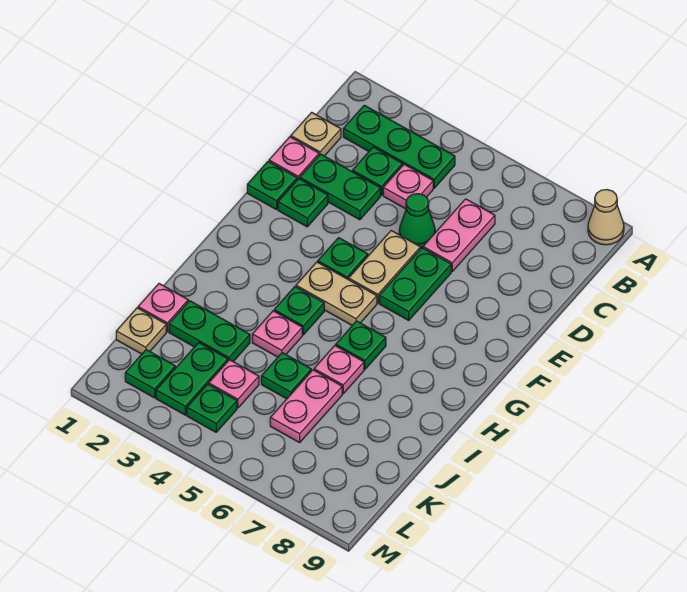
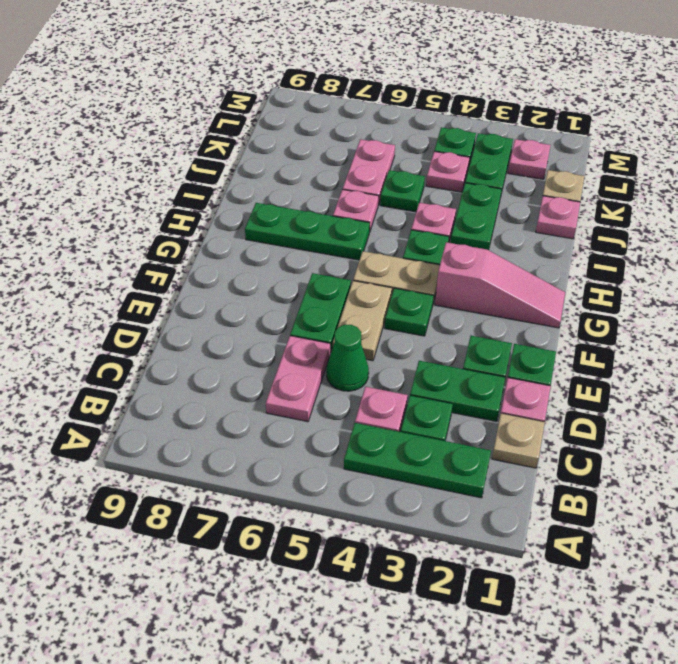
tan 1x1 cone [588,190,624,245] -> none
none -> pink 1x3 slope [435,242,565,328]
green 1x1 plate [336,321,386,369] -> green 1x3 plate [245,203,370,260]
green 1x2 plate [169,301,250,362] -> green 1x2 plate turned to [451,183,502,250]
green 1x1 plate [125,350,175,398] -> pink 1x1 plate [508,139,551,179]

